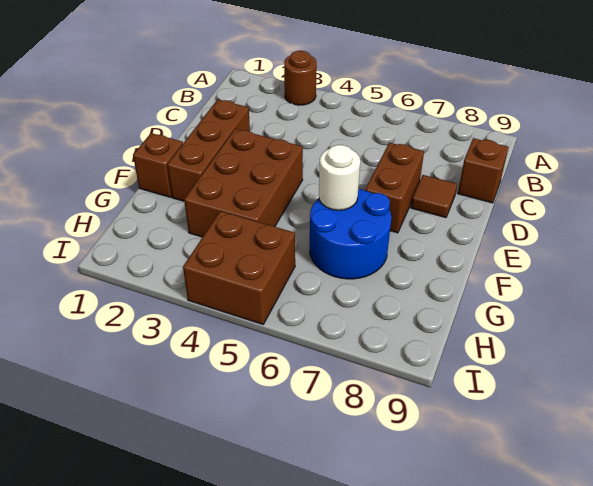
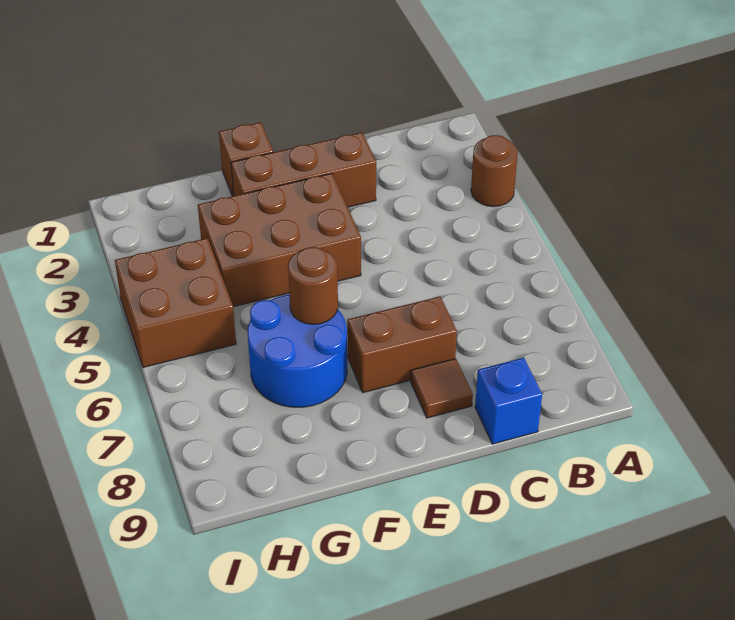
brown 1x1 brick [458,138,509,203] -> blue 1x1 brick [475,358,542,444]
white 1x1 round brick [319,145,360,210] -> brown 1x1 round brick [288,247,338,324]

